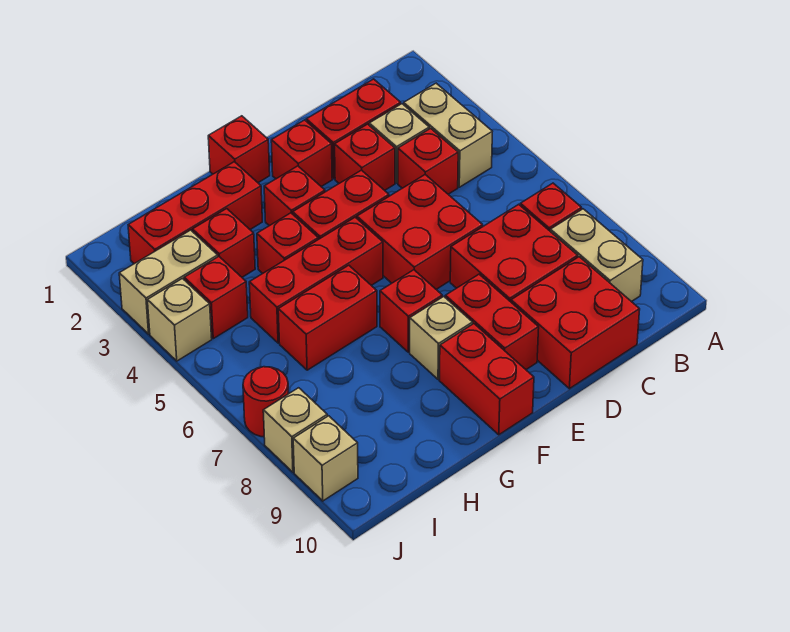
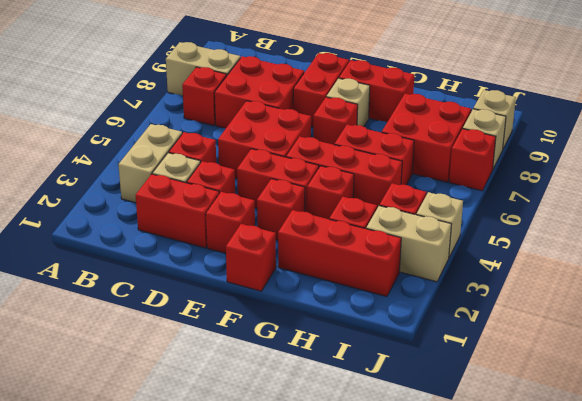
tan 1x2 brick [550,209,643,302] -> tan 1x2 brick turned to [166,42,240,96]
red 2x2 brick [511,257,640,389] -> red 2x2 brick moved to [382,94,471,182]
red 1x2 brick [439,324,534,435] -> red 1x2 brick turned to [339,60,414,122]
red 1x1 round brick [243,367,288,437] -> red 1x1 brick [449,129,496,191]

